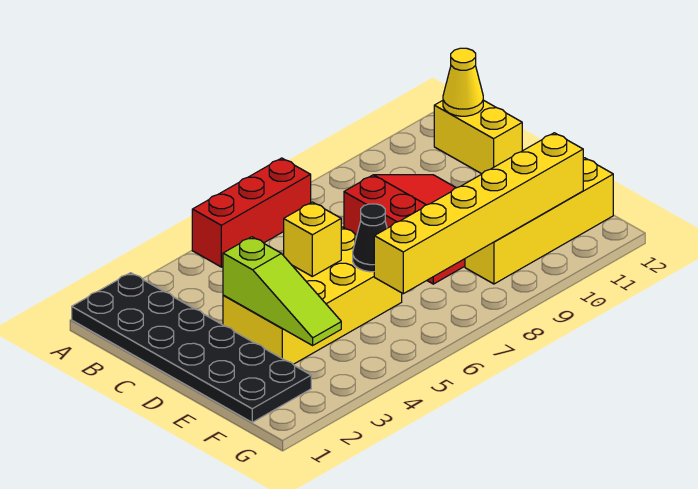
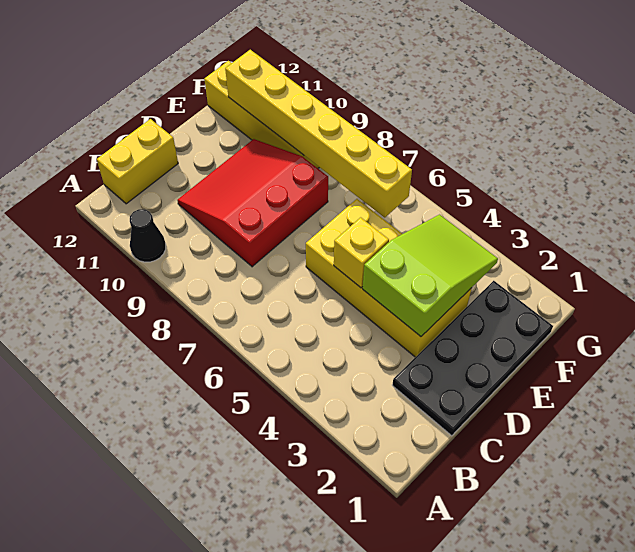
black 2x6 plate [72,273,311,422] -> black 2x4 plate [392,281,553,436]
red 1x3 brick [192,158,311,267] -> none
yellow 1x1 cone [443,48,483,116] -> none
lime 1x3 slope [223,237,341,345] -> lime 2x3 slope [363,215,498,336]
black 1x1 cone [353,204,387,272] -> black 1x1 cone moved to [130,209,166,262]

